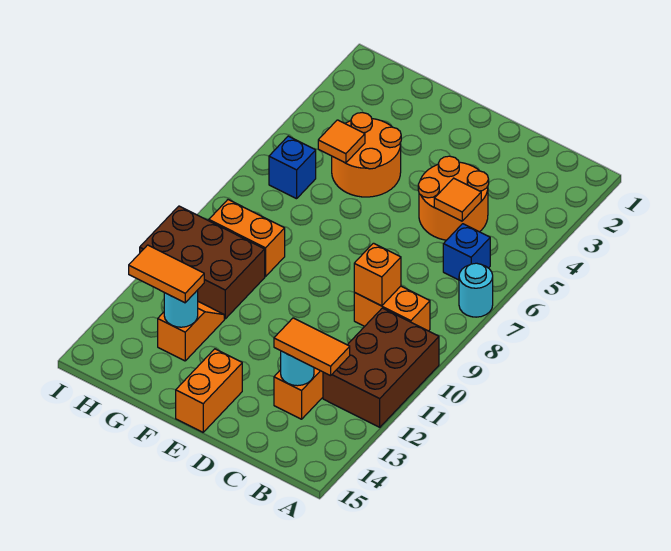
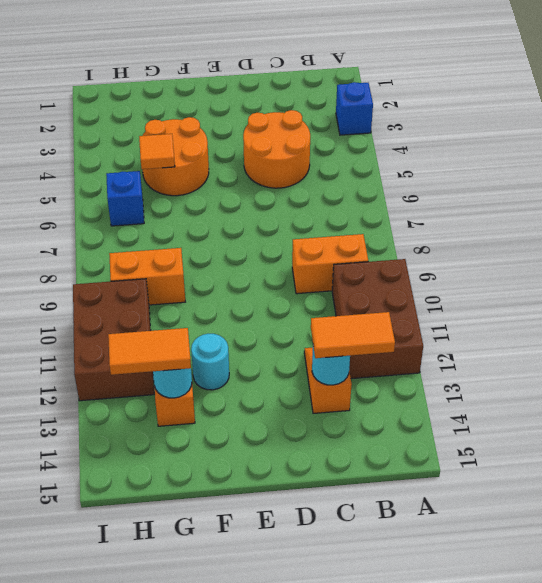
cyan 1x1 round brick [459,263,493,317] -> cyan 1x1 round brick moved to [191,334,229,390]
blue 1x1 brick [443,224,490,280] -> blue 1x1 brick moved to [336,82,373,135]
orange 1x1 tile [434,178,481,221] -> none
orange 1x1 brick [354,243,401,306] -> none
orange 1x2 brick [176,349,242,432] -> none
brown 2x3 brick [140,206,265,319] -> brown 2x3 brick turned to [73,279,154,401]

